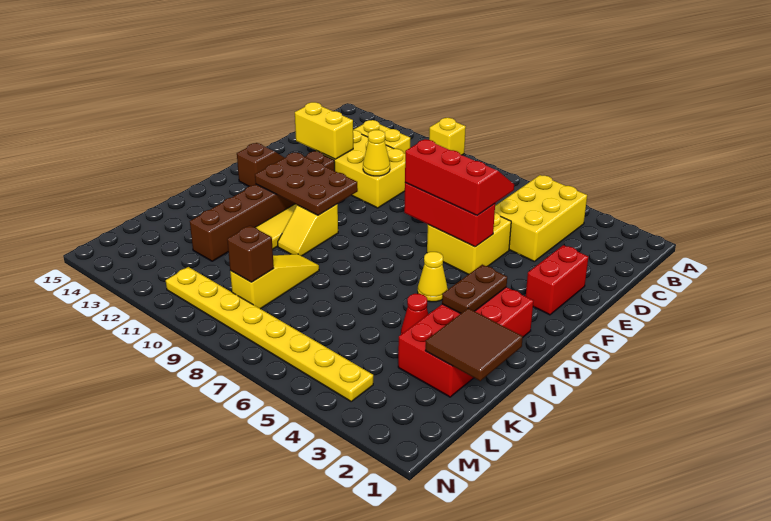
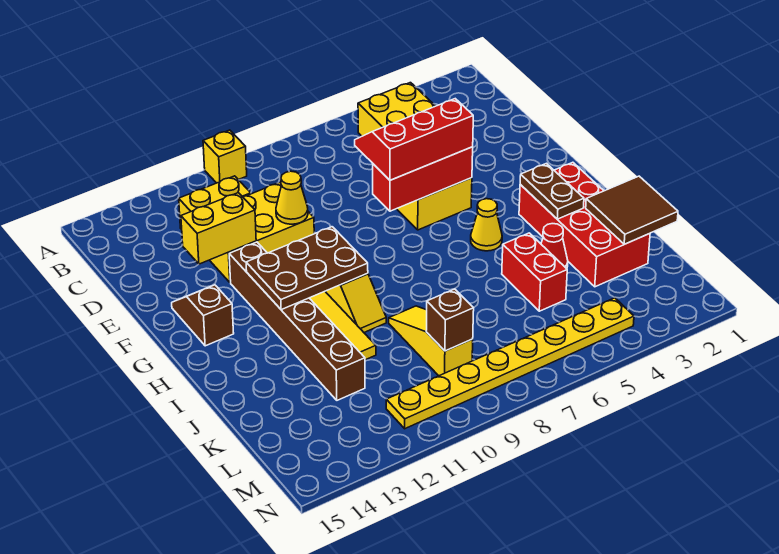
red 1x2 brick [526,245,588,315] -> red 1x2 brick moved to [502,233,567,311]

